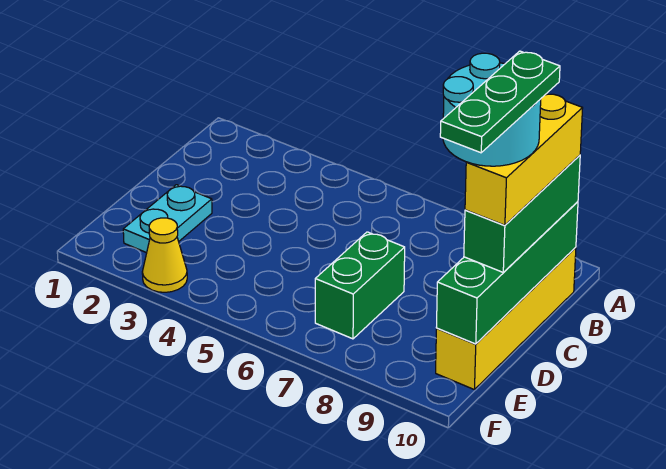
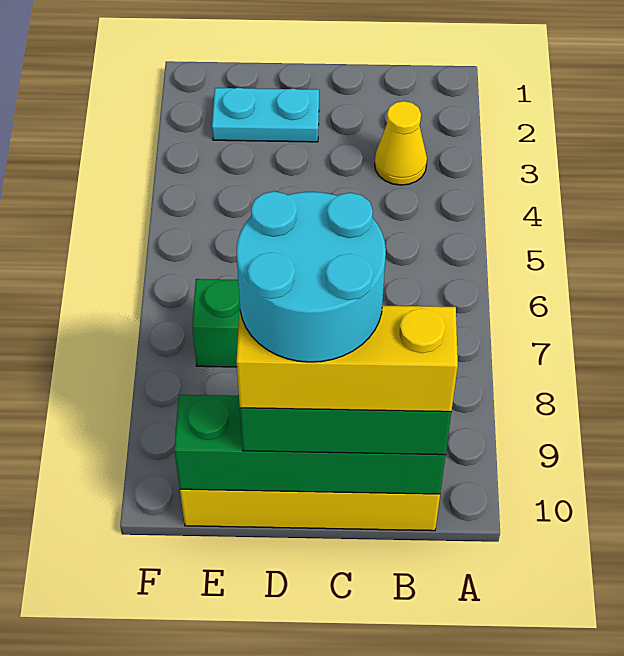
green 1x3 plate [440,51,560,153] -> none
yellow 1x1 cone [142,218,187,292] -> yellow 1x1 cone moved to [375,101,427,185]

